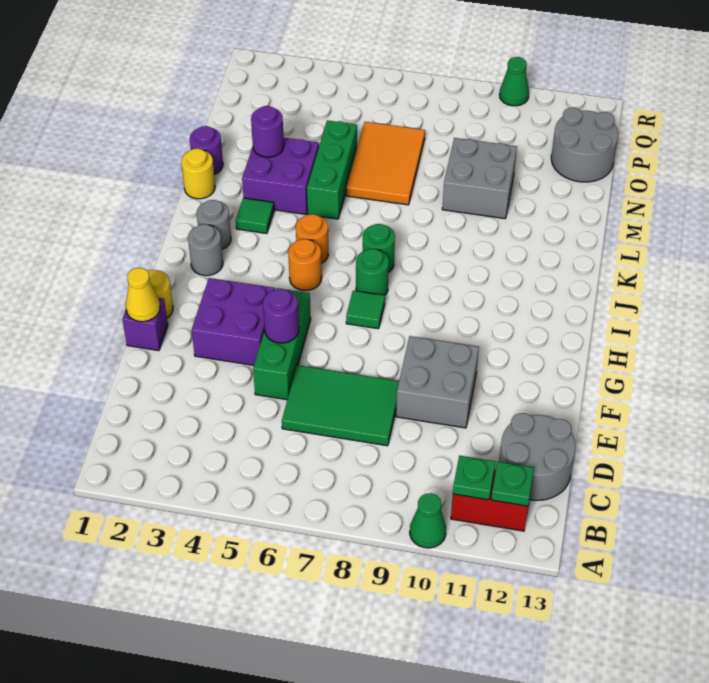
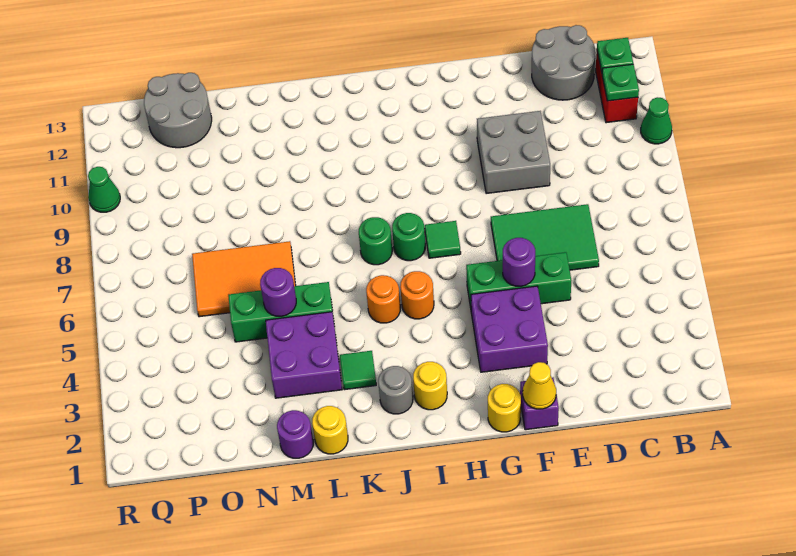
green 2x3 tile [282,365,399,446] -> green 2x3 tile turned to [491,204,599,270]
grey 1x1 round brick [188,224,223,276] -> yellow 1x1 round brick [413,362,447,410]
purple 1x1 round brick [251,106,284,157] -> purple 1x1 round brick moved to [260,268,296,316]
grey 2x2 brick [442,138,517,219] -> none

